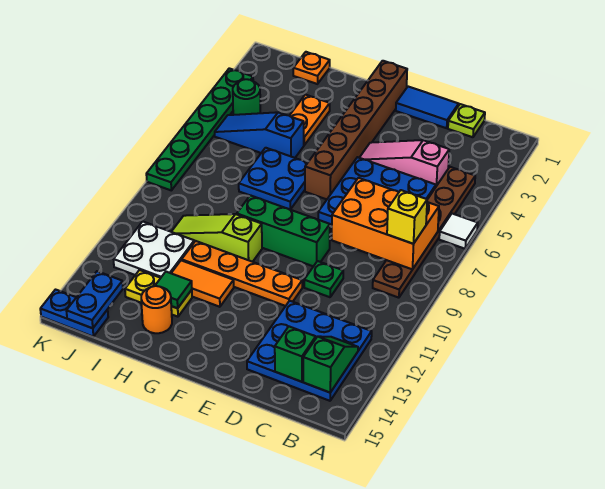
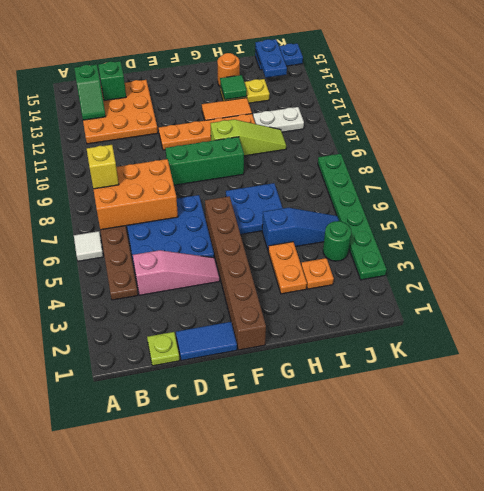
blue 3x3 plate [247,301,372,401] -> orange 3x3 plate [83,80,158,144]
green 1x1 plate [304,261,343,297] -> none
orange 1x1 plate [293,52,330,84] -> orange 1x1 plate moved to [301,258,334,289]
white 2x2 plate [114,222,194,278] -> white 1x2 plate [253,107,304,132]

